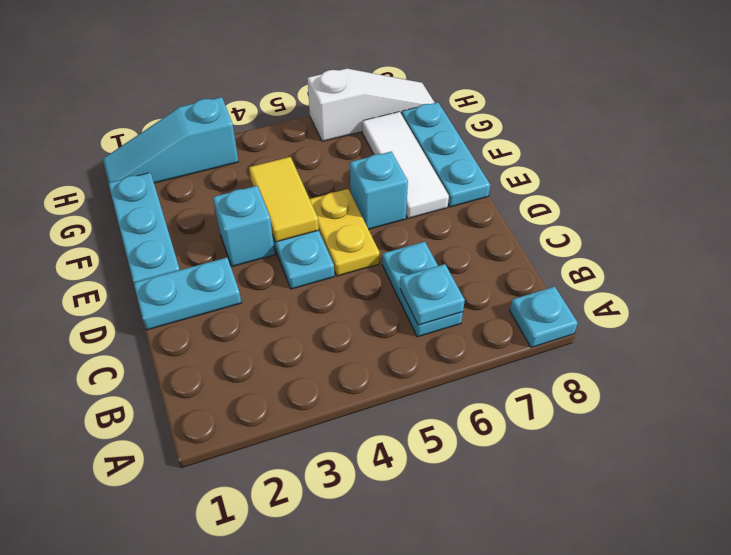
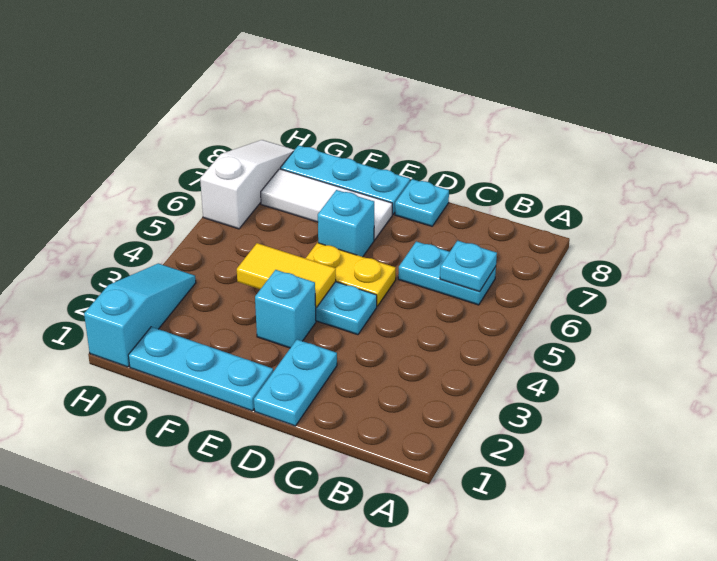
cyan 1x1 plate [510,287,578,348] -> cyan 1x1 plate moved to [395,179,449,226]
cyan 1x3 slope [103,97,239,183] -> cyan 1x3 slope turned to [84,263,196,367]

